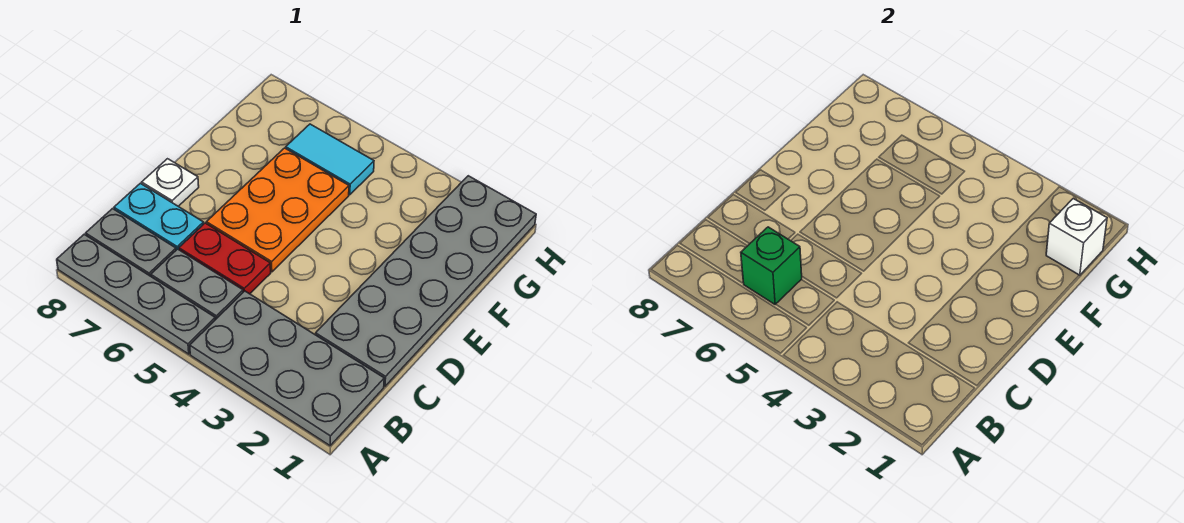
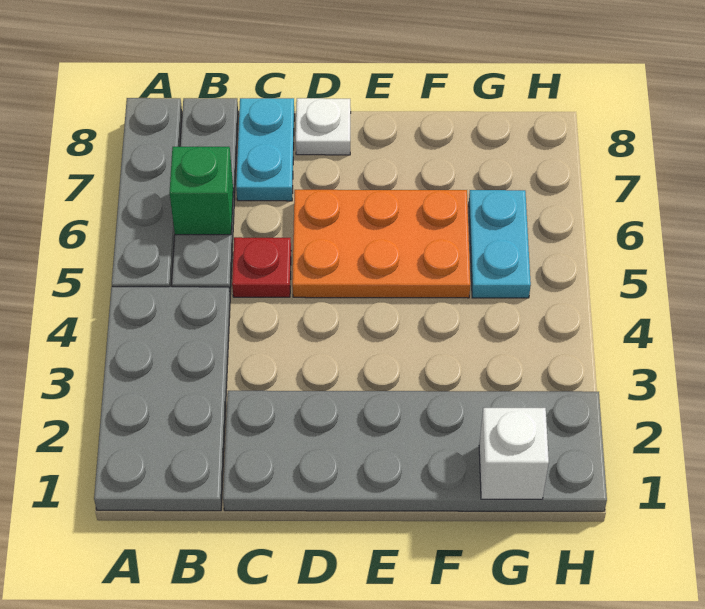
red 1x2 plate [179,223,271,294] -> red 1x1 plate [232,237,291,297]
cyan 1x2 tile [286,124,374,195] -> cyan 1x2 plate [469,190,531,298]

